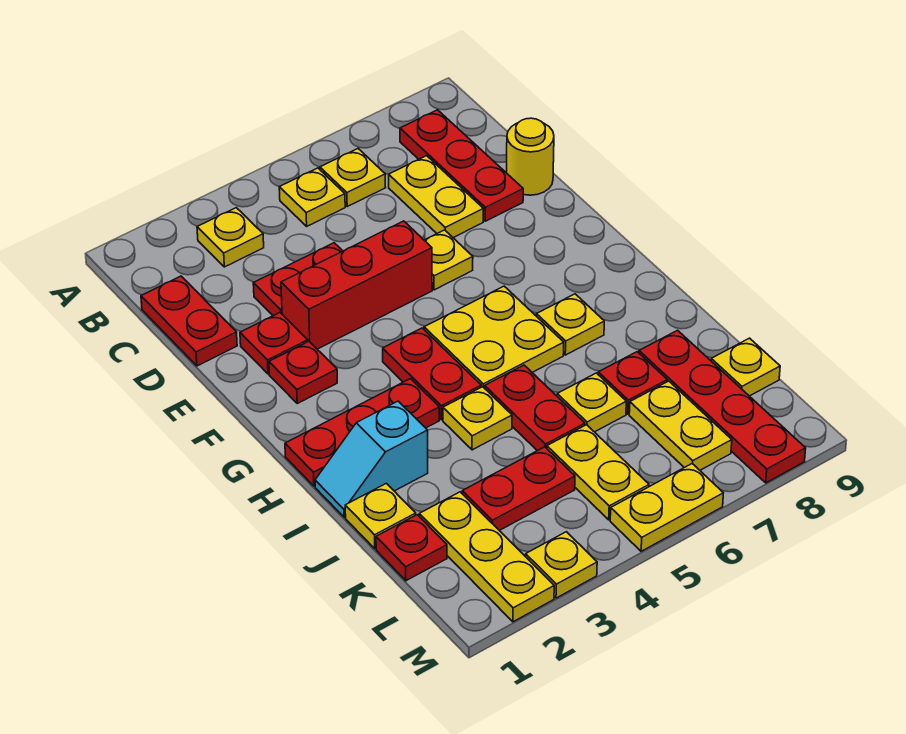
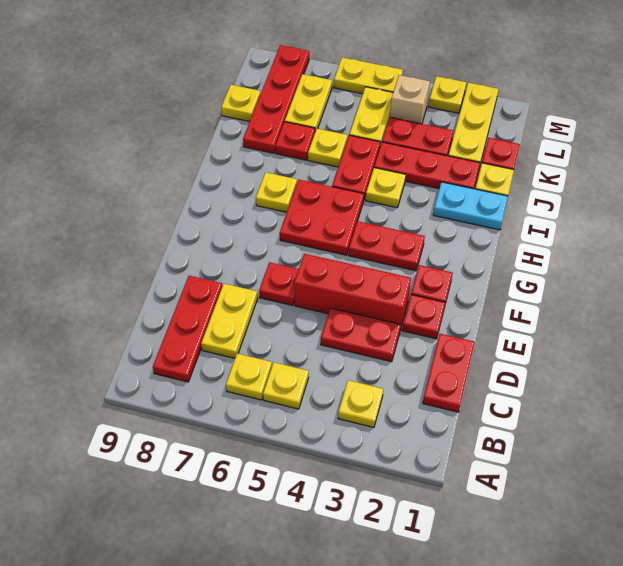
yellow 1x1 round brick [506,118,554,195] -> none
yellow 1x1 plate [424,230,473,290] -> red 1x1 plate [259,262,299,305]
red 1x2 plate [383,328,481,420] -> red 1x2 plate turned to [349,221,425,271]
yellow 2x2 plate [424,286,564,388] -> red 2x2 plate [280,180,364,255]
red 1x3 plate [285,379,439,486] -> red 1x3 plate moved to [374,142,480,189]
cyan 1x2 slope [315,401,428,517] -> cyan 1x2 plate [433,182,508,230]
none -> tan 1x1 brick [390,75,430,124]

